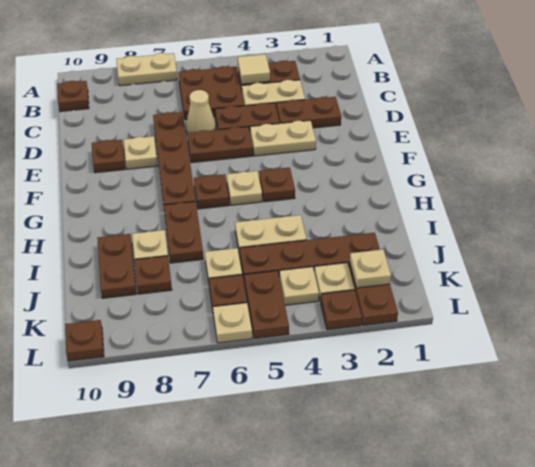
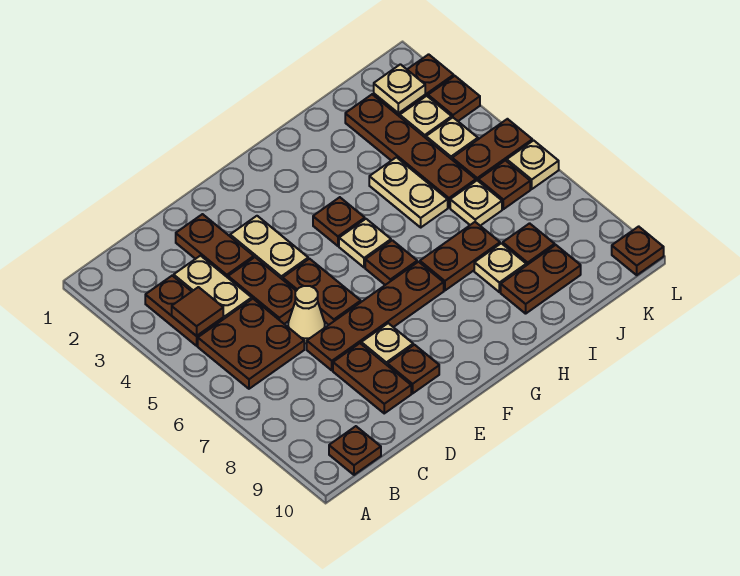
tan 1x2 plate [116,53,177,86] -> none
tan 1x1 tile [238,54,270,84] -> brown 1x1 tile [172,287,223,336]
none -> brown 1x2 plate [333,343,411,413]

